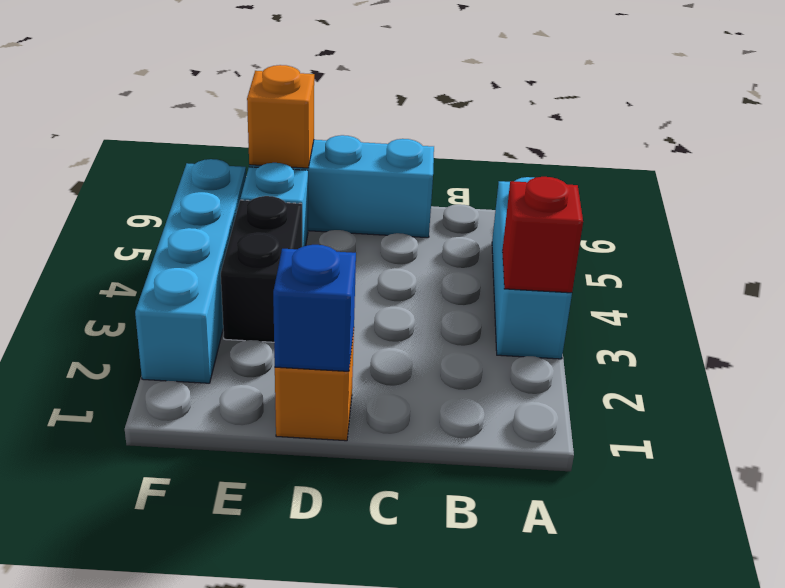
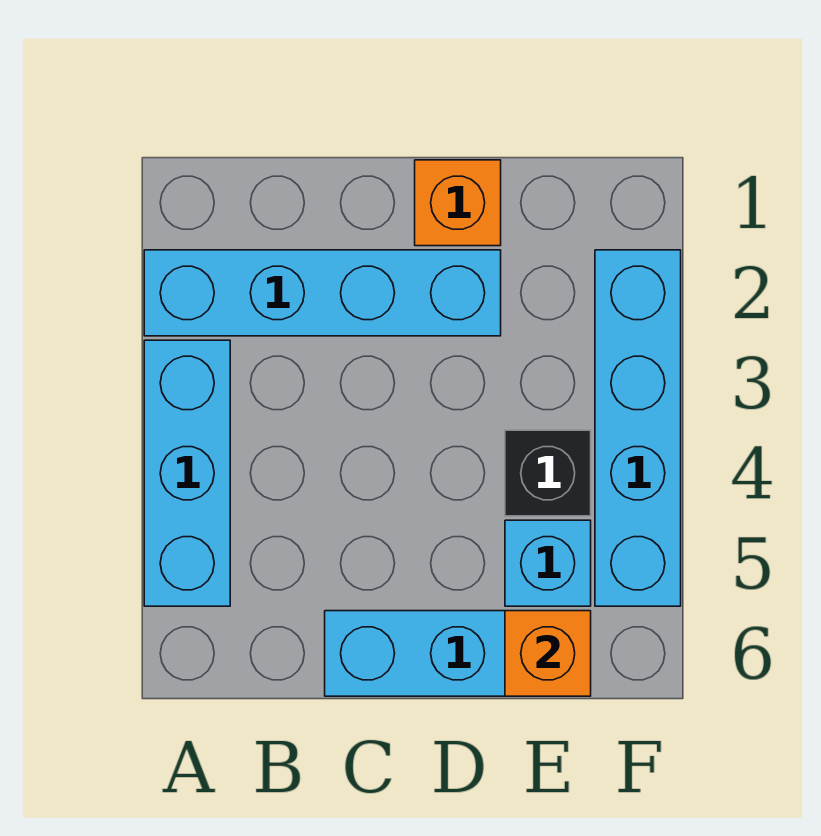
none -> cyan 1x4 brick [144,250,501,336]
red 1x1 brick [502,177,583,293] -> none
blue 1x1 brick [273,245,356,371] -> none
black 1x2 brick [221,196,302,342] -> black 1x1 brick [505,430,591,516]

